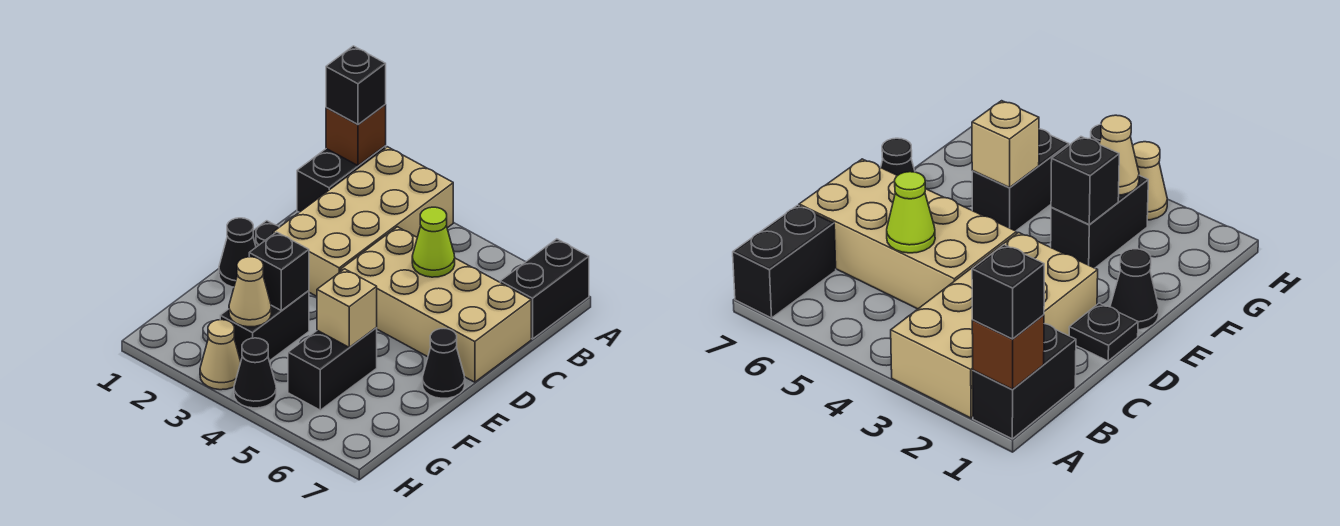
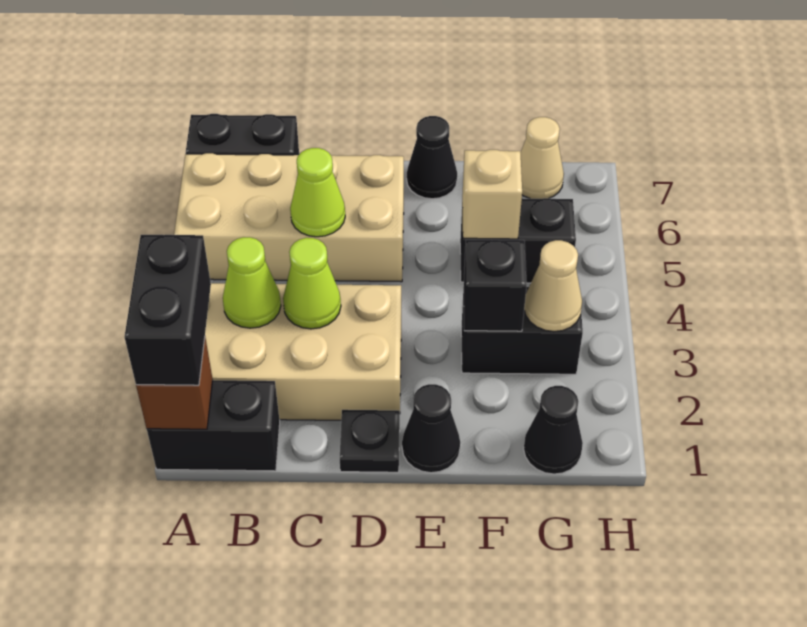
black 1x1 brick [326,46,386,125] -> black 1x2 brick [124,235,211,385]
none -> lime 1x1 cone [223,237,281,328]
none -> lime 1x1 cone [283,238,341,329]
tan 2x4 brick [341,227,531,382] -> tan 2x4 brick turned to [174,153,404,282]
tan 1x1 cone [200,320,241,390] -> tan 1x1 cone moved to [520,117,564,199]
black 1x1 cone [234,338,276,408] -> black 1x1 cone moved to [524,386,583,474]

